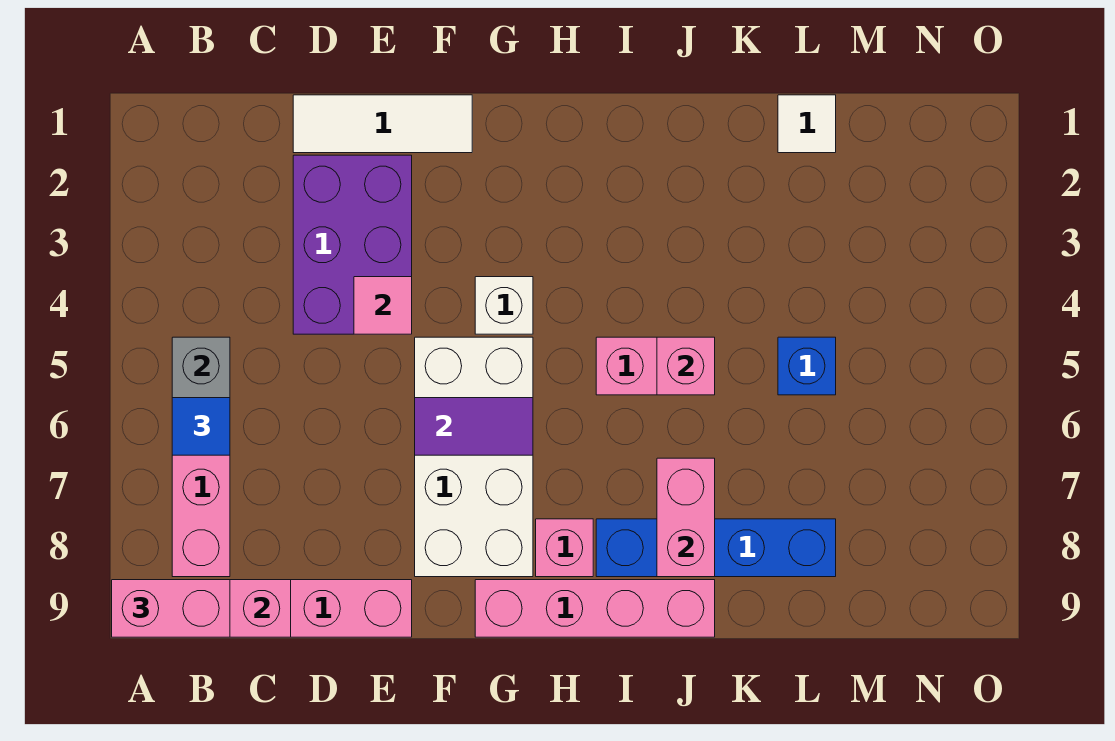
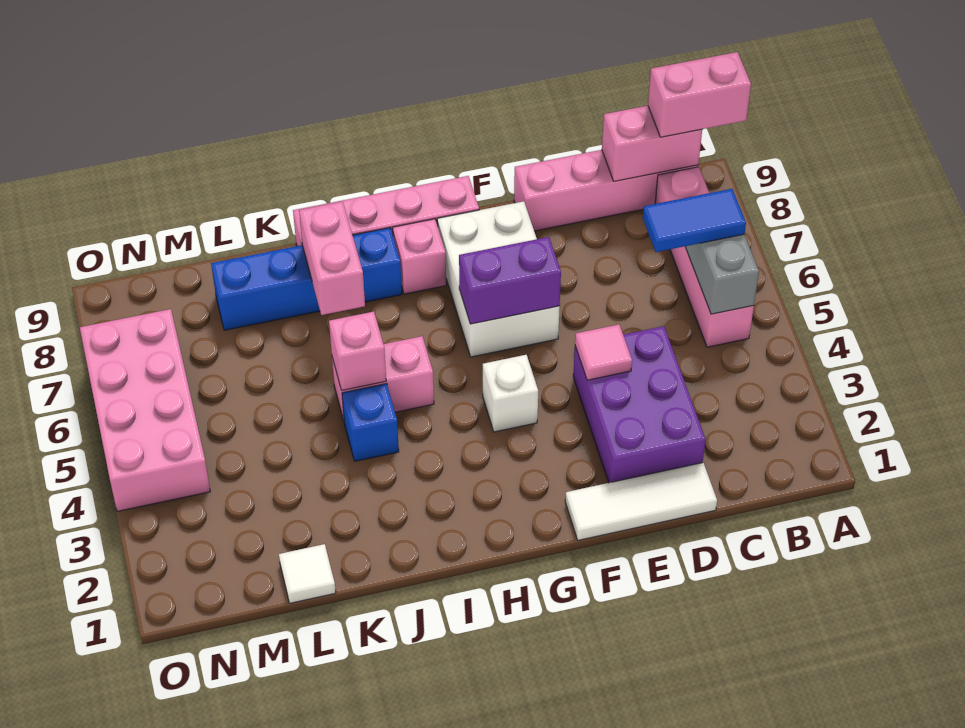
blue 1x1 tile [172,398,230,455] -> blue 1x2 tile [643,189,746,252]
white 2x4 brick [415,337,533,577] -> white 2x3 brick [437,201,560,357]
purple 1x2 tile [415,398,533,455] -> purple 1x2 brick [459,237,561,324]
blue 1x1 brick [778,337,836,395] -> blue 1x1 brick moved to [342,384,399,461]
none -> pink 2x4 brick [80,309,210,511]

